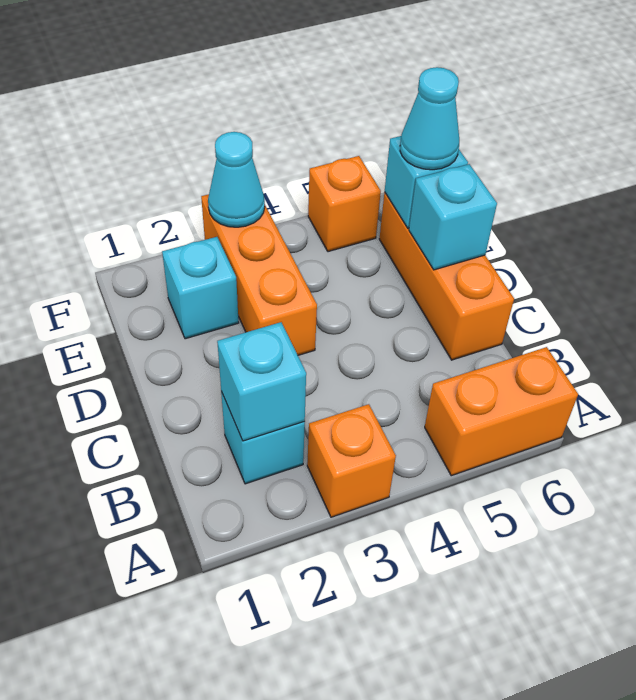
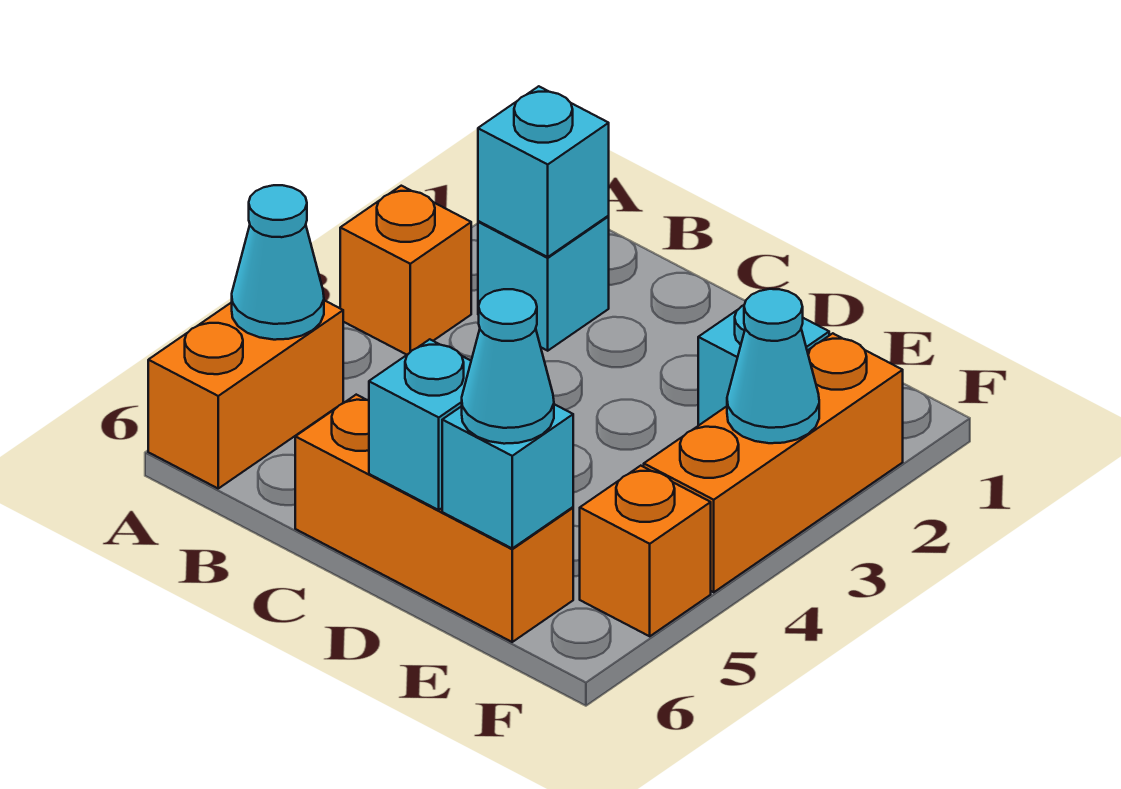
none -> cyan 1x1 cone [232,185,324,340]
orange 1x3 brick [201,194,317,355] -> orange 1x3 brick turned to [644,333,903,592]

